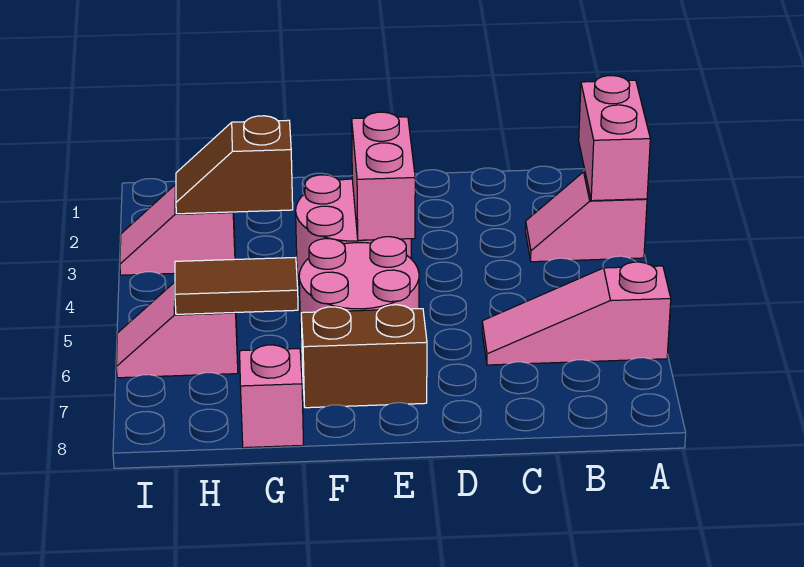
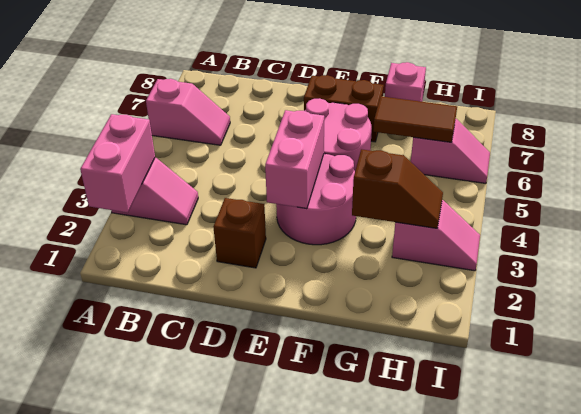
pink 1x3 slope [482,262,671,365] -> pink 1x2 slope [146,79,230,145]
none -> brown 1x1 brick [213,198,266,268]

